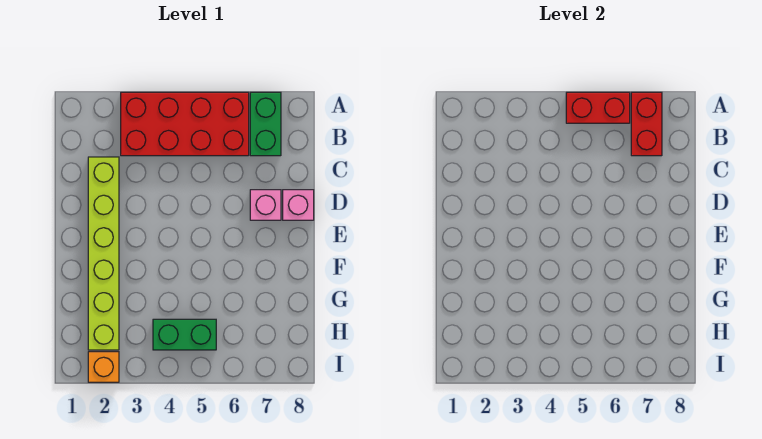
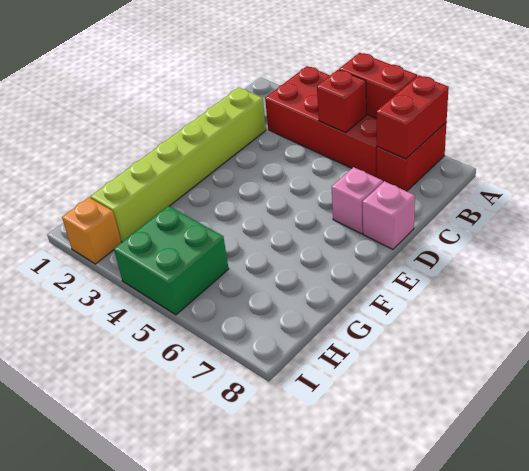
green 1x2 brick [250,92,281,156] -> red 1x2 brick [377,123,446,191]
none -> red 1x1 brick [317,70,366,133]
green 1x2 brick [153,319,216,350] -> green 2x2 brick [114,206,229,315]

